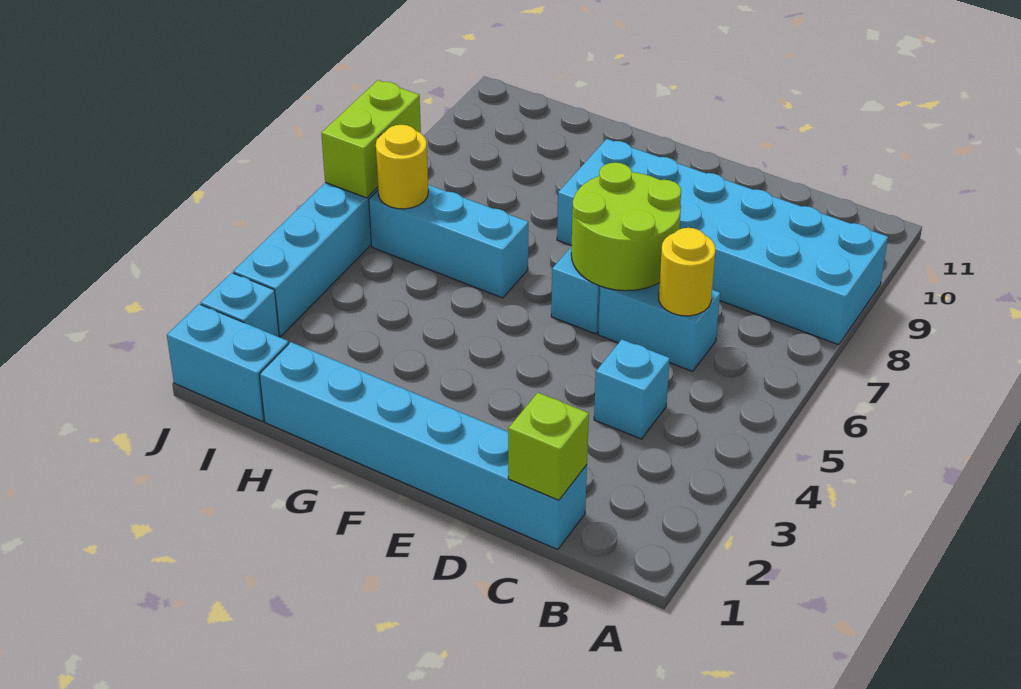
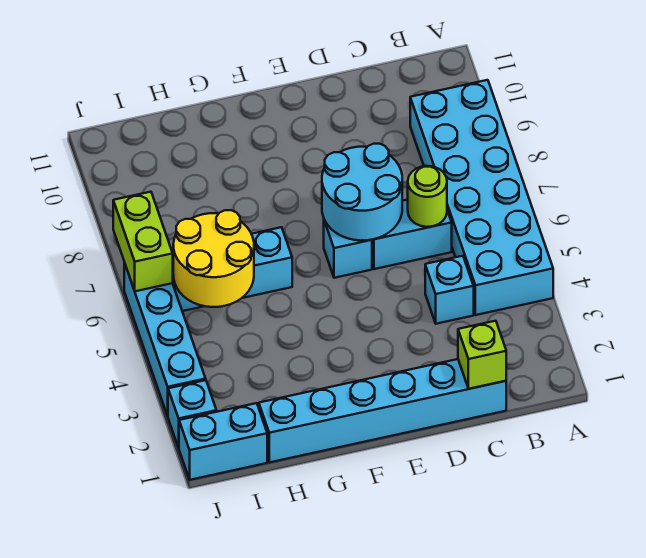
cyan 2x6 brick [557,139,888,345] -> cyan 2x6 brick turned to [410,80,553,315]
yellow 1x1 round brick [659,228,715,316] -> lime 1x1 round brick [408,166,447,227]
lime 2x2 round brick [571,163,681,291] -> cyan 2x2 round brick [322,144,402,241]
yellow 1x1 round brick [376,125,428,209] -> yellow 2x2 round brick [173,210,254,307]

